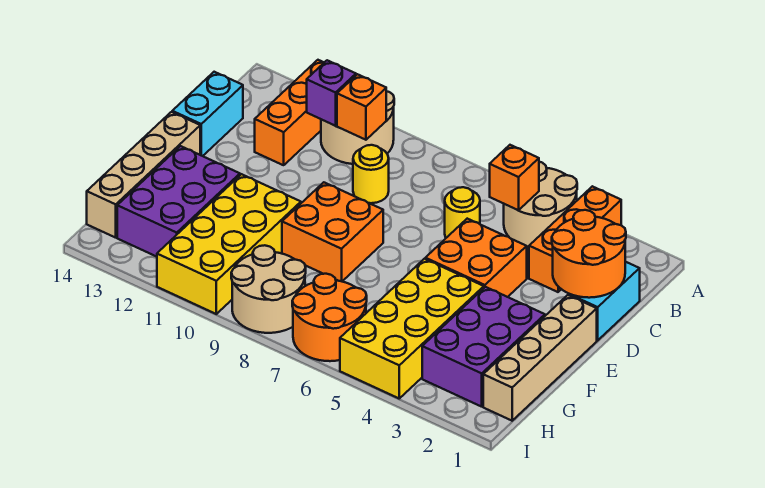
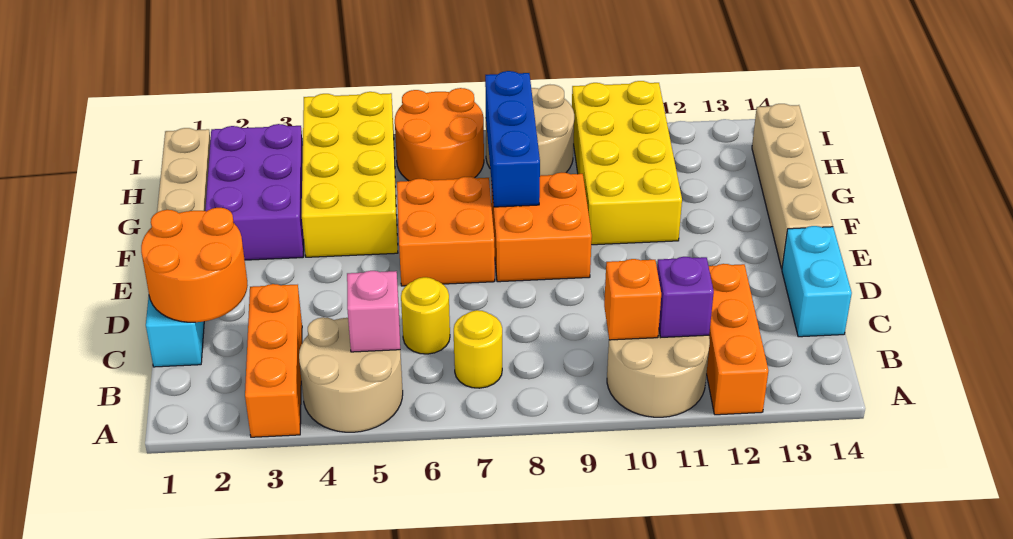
orange 1x1 brick [490,145,539,210] -> pink 1x1 brick [347,271,400,352]
yellow 1x1 round brick [353,145,389,203] -> yellow 1x1 round brick moved to [454,310,502,388]
orange 2x2 brick [425,219,527,297] -> orange 2x2 brick moved to [397,177,495,286]
none -> blue 1x3 brick [485,71,540,207]
purple 2x3 brick [117,146,240,257] -> none

